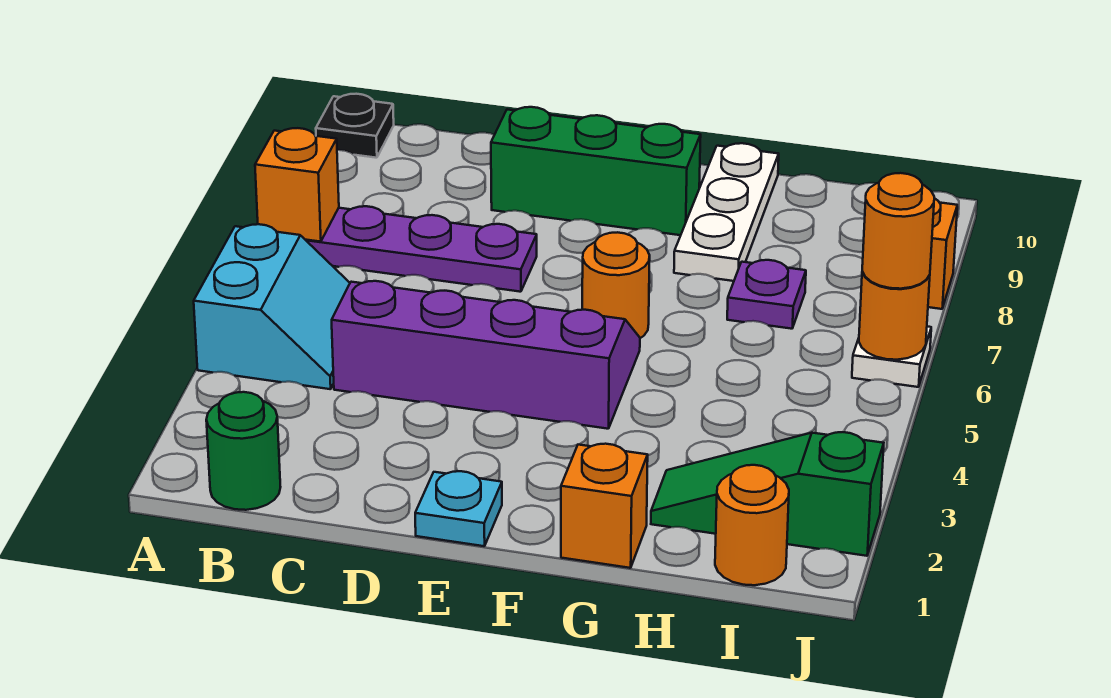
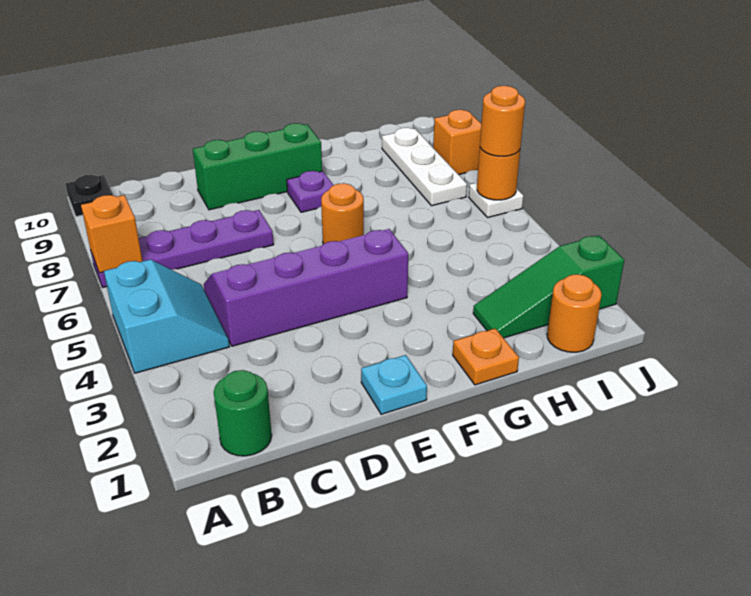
orange 1x1 brick [561,444,648,568] -> orange 1x1 plate [453,328,519,385]
white 1x3 plate [674,143,779,281] -> white 1x3 plate moved to [382,128,467,206]
purple 1x1 plate [727,260,806,329] -> purple 1x1 plate moved to [287,171,333,212]

